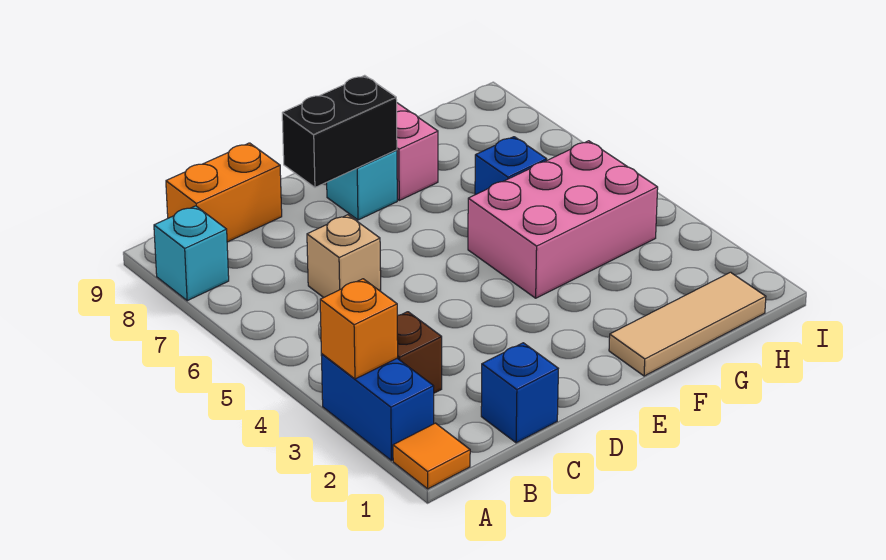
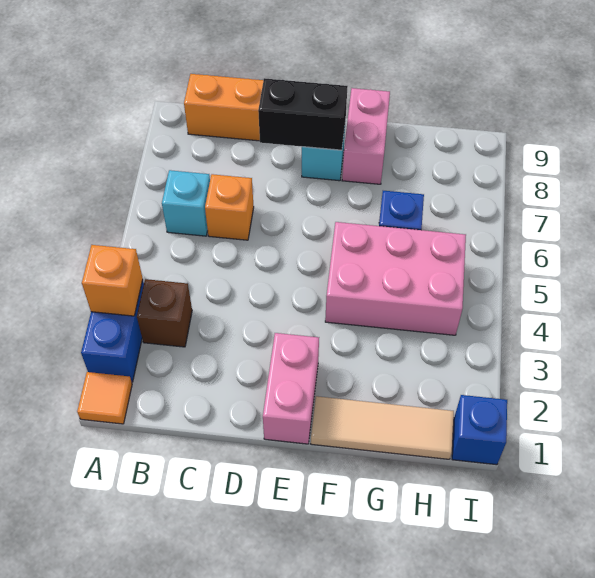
cyan 1x1 brick [154,206,229,301] -> cyan 1x1 brick moved to [162,170,210,236]
blue 1x1 brick [481,343,558,443] -> blue 1x1 brick moved to [452,395,507,465]
tan 1x1 brick [307,215,381,298] -> orange 1x1 brick [205,174,254,240]
none -> pink 1x2 brick [263,333,319,444]

